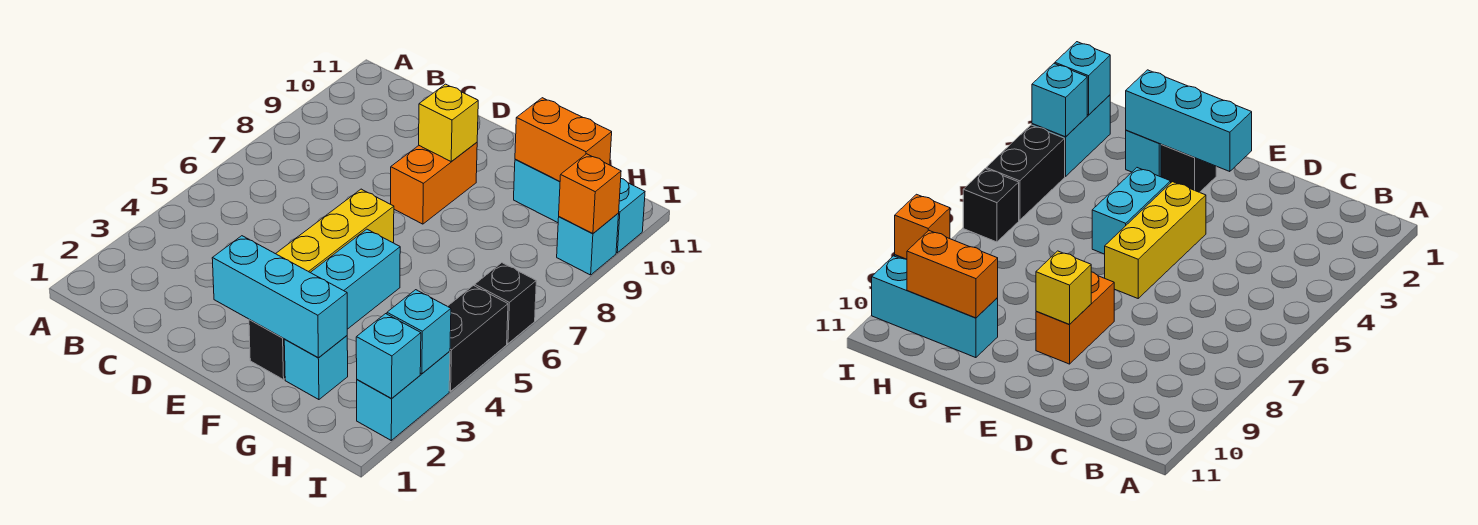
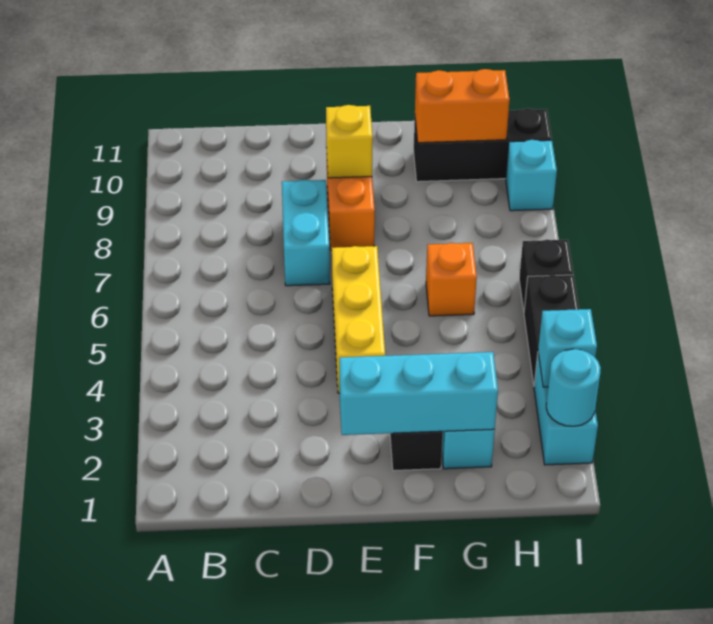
cyan 1x2 brick [310,229,400,329] -> cyan 1x2 brick moved to [282,180,330,286]
cyan 1x3 brick [514,159,645,253] -> black 1x3 brick [414,108,552,182]
cyan 1x1 brick [356,314,421,398] -> cyan 1x1 round brick [546,349,601,426]
orange 1x1 brick [559,154,621,233] -> orange 1x1 brick moved to [426,243,477,316]

